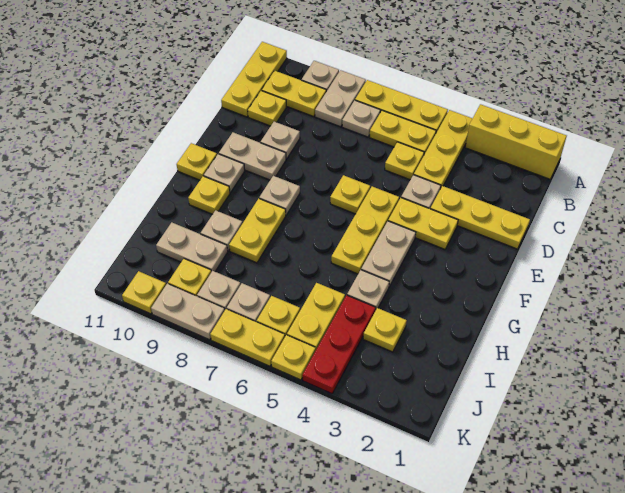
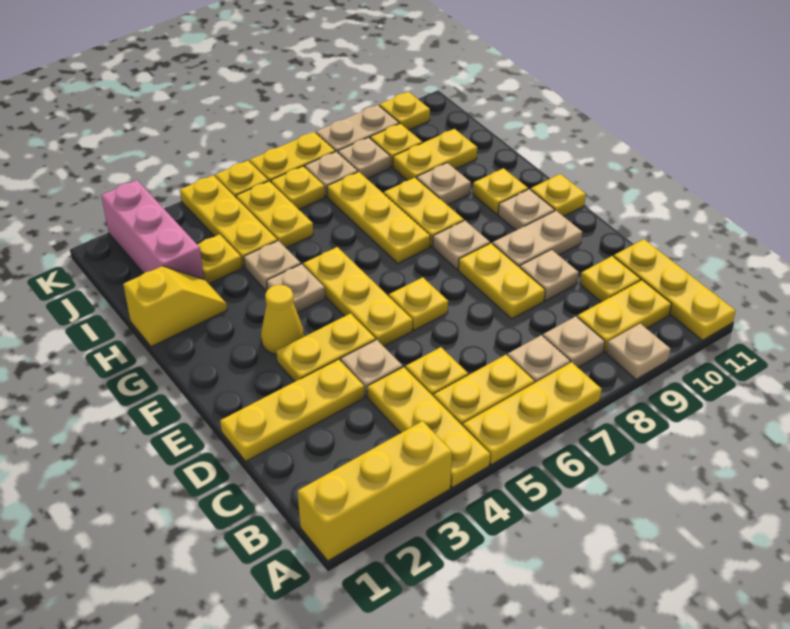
tan 1x2 plate [315,70,366,127] -> tan 1x1 plate [543,316,605,367]
none -> yellow 1x2 plate [459,243,545,319]
none -> yellow 1x1 cone [261,285,304,355]
tan 1x2 plate [361,221,416,287] -> tan 1x1 plate [267,264,325,313]
none -> yellow 1x3 plate [327,172,430,263]
none -> yellow 1x2 slope [123,266,227,347]
none -> pink 1x3 brick [101,180,204,279]
red 1x3 plate [302,295,376,394] -> yellow 1x3 plate [180,175,277,267]
tan 1x2 plate [156,222,228,272] -> yellow 1x2 plate [393,129,477,181]

